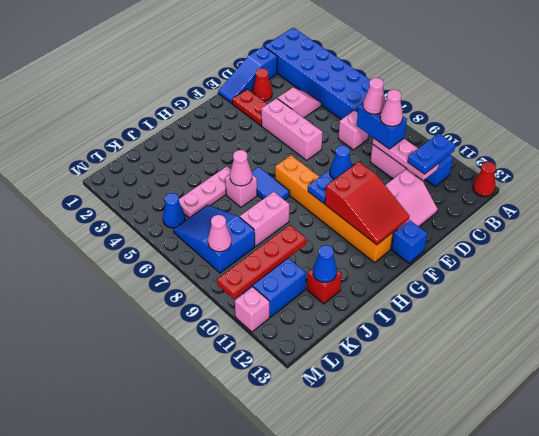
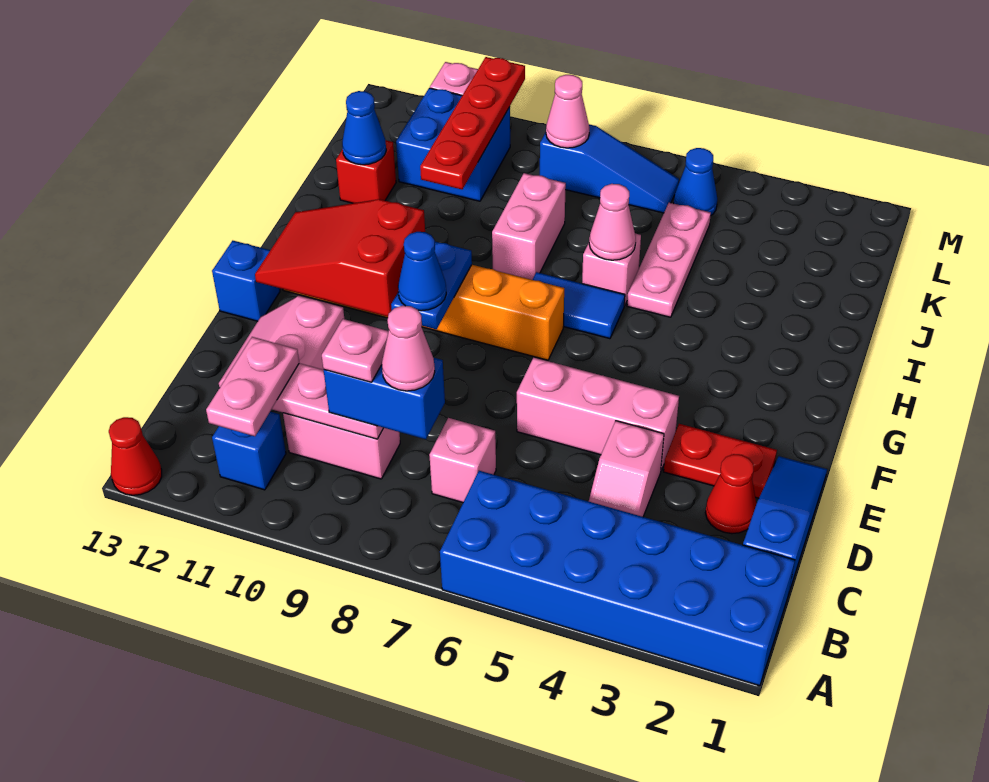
blue 1x2 plate [408,133,455,174] -> pink 1x2 plate [206,337,299,436]
pink 1x1 cone [380,90,403,126] -> pink 1x1 plate [322,319,389,382]
blue 2x3 slope [173,205,255,273] -> blue 1x3 slope [540,124,679,213]

